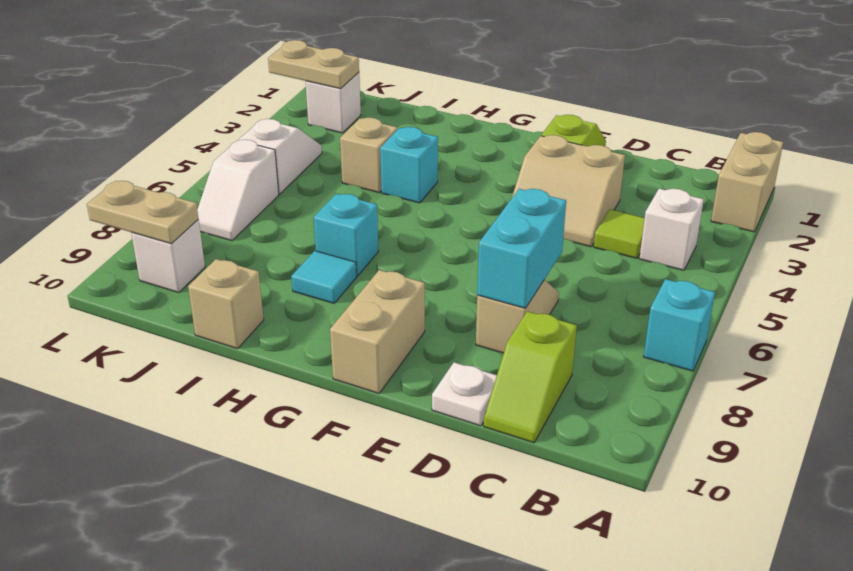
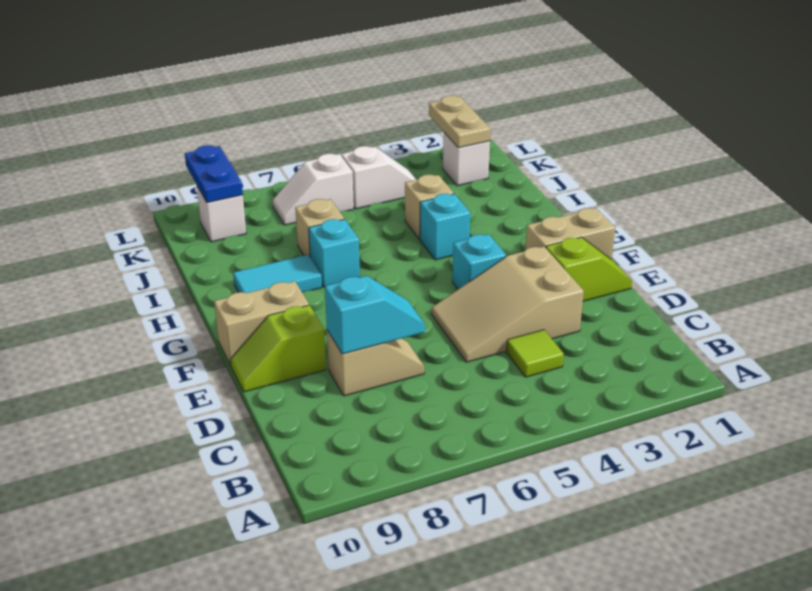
tan 1x2 brick [711,132,783,232] -> tan 1x2 brick moved to [525,208,615,260]
cyan 1x1 brick [644,279,715,371] -> cyan 1x1 brick moved to [452,234,506,289]
white 1x1 brick [639,189,704,270] -> none
lime 1x2 slope [484,311,577,443] -> lime 1x2 slope moved to [230,305,326,392]
tan 2x2 slope [512,135,625,247] -> tan 2x3 slope [432,247,584,362]
cyan 1x2 brick [477,189,566,308] -> cyan 1x2 slope [325,276,425,354]
white 1x1 plate [432,362,497,426] -> none
cyan 1x1 tile [291,251,357,303] -> cyan 1x2 tile [233,255,322,293]
tan 1x1 brick [188,259,264,349] -> tan 1x1 brick moved to [295,199,344,256]
tan 1x2 plate [87,181,199,244] -> blue 1x2 plate [185,145,243,203]

